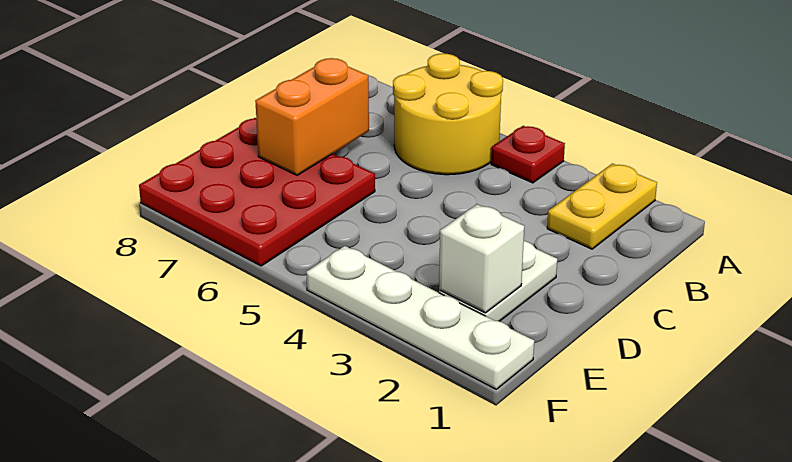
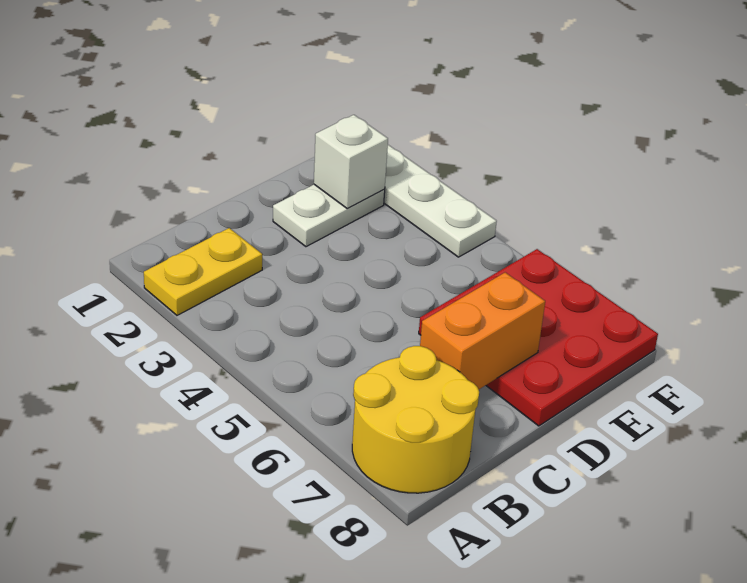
red 1x1 plate [491,126,565,183] -> none
yellow 2x2 round brick [393,53,503,175] -> yellow 2x2 round brick moved to [352,346,479,493]

